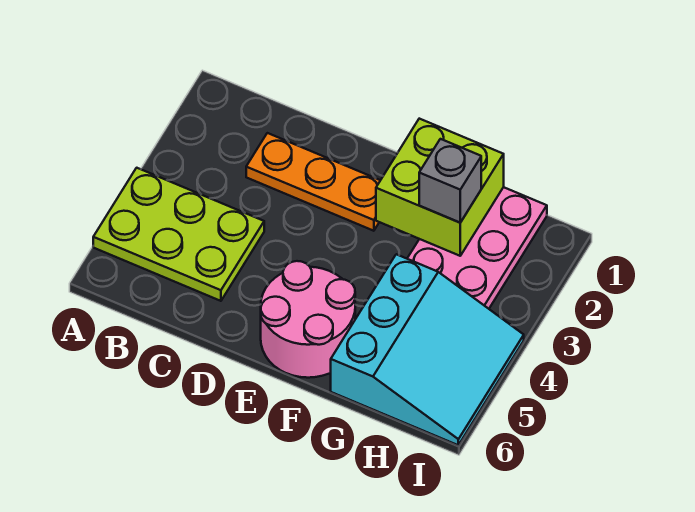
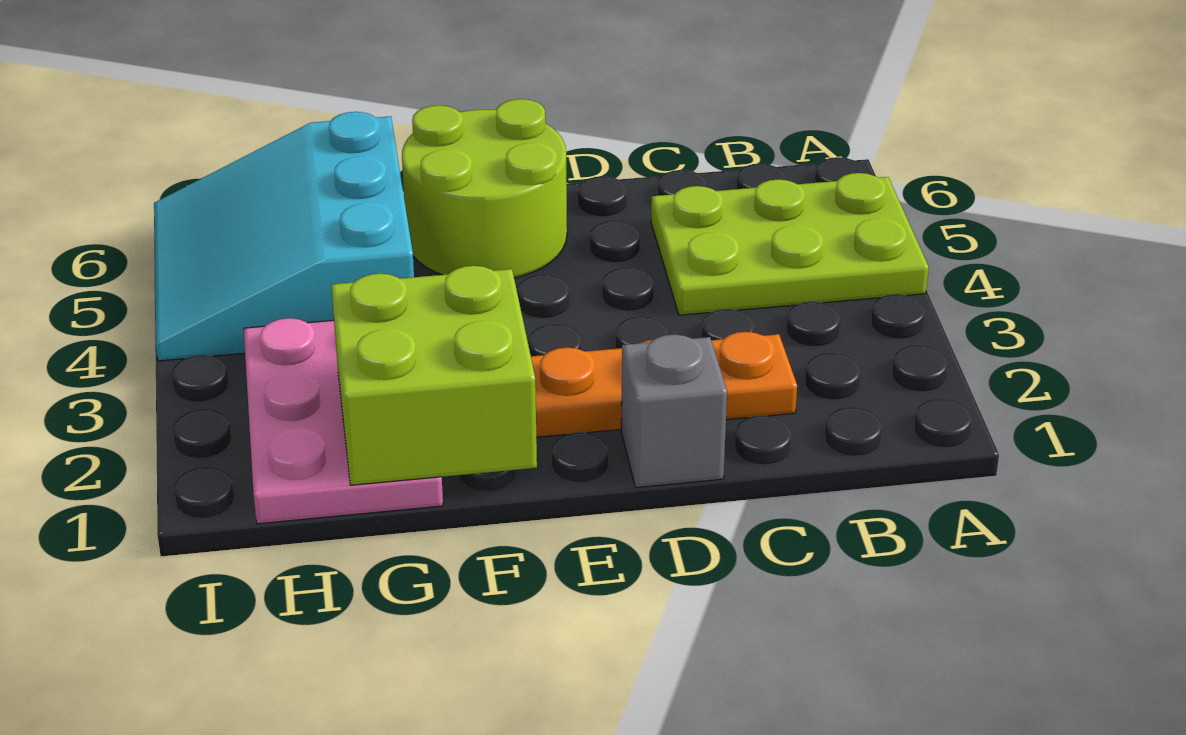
pink 2x2 round brick [261,261,355,378] -> lime 2x2 round brick [402,99,567,278]
grey 1x1 brick [419,139,481,223] -> grey 1x1 brick moved to [621,335,727,488]

